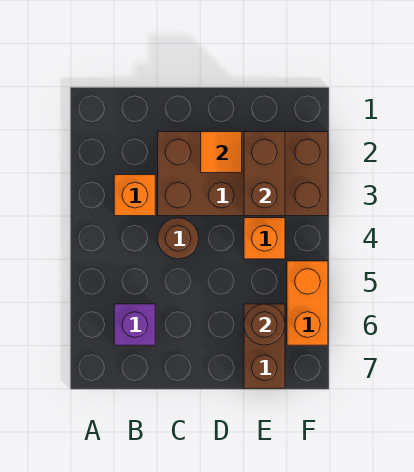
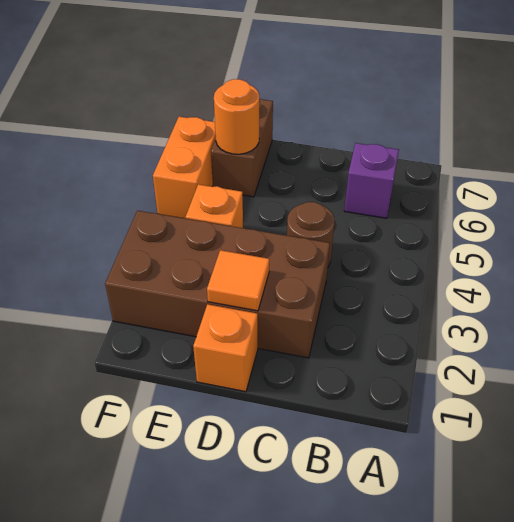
orange 1x1 brick [114,175,155,216] -> orange 1x1 brick moved to [193,304,258,392]
brown 1x2 brick [244,132,285,216] -> none
brown 1x1 round brick [244,304,285,345] -> orange 1x1 round brick [214,79,259,154]

